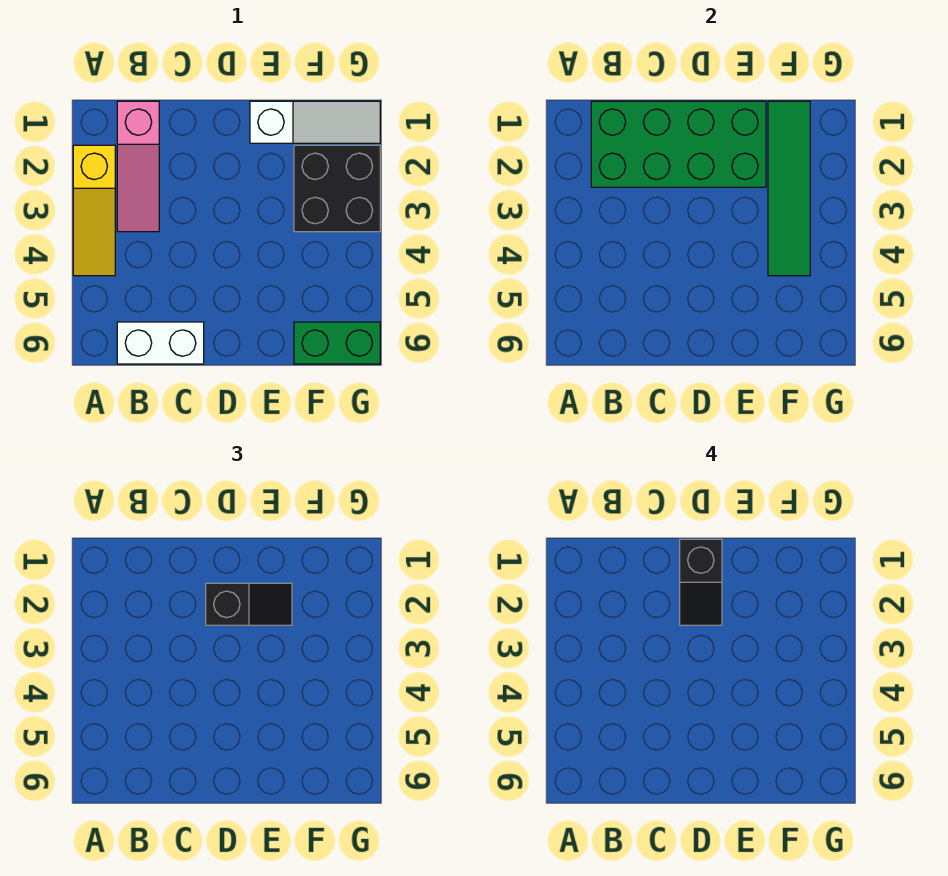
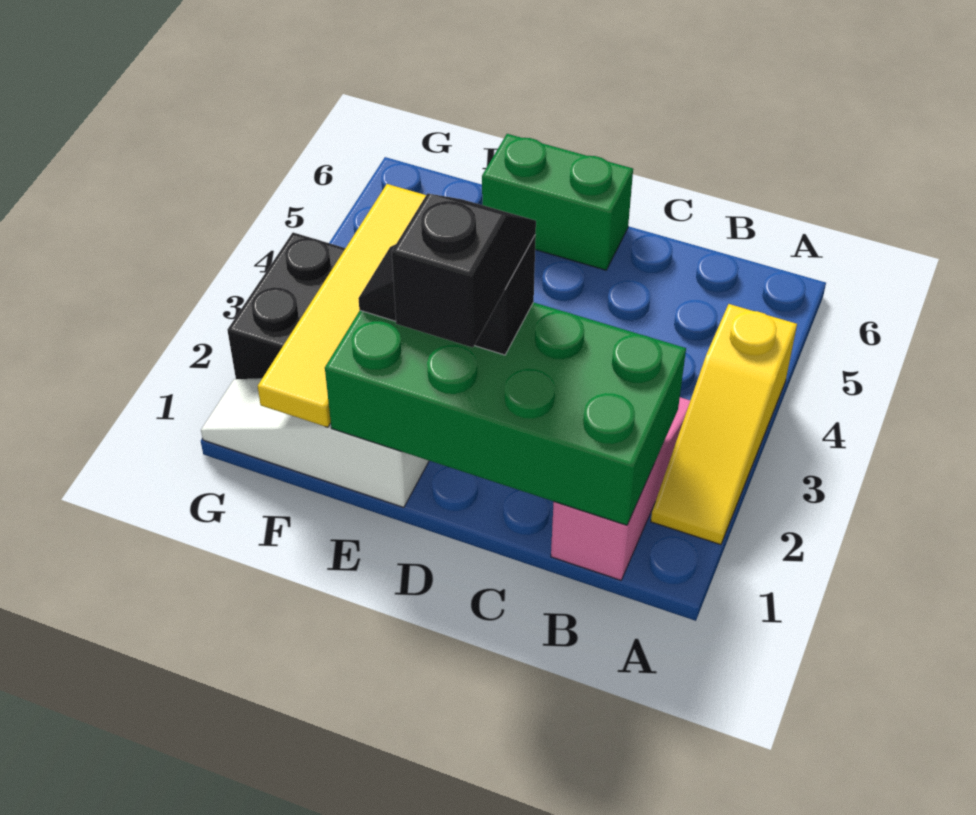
yellow 1x3 slope [73,145,115,276] -> yellow 1x3 slope turned to [651,304,797,545]
white 1x2 brick [117,322,204,364] -> none
green 1x4 tile [768,101,810,276] -> yellow 1x4 tile [258,184,426,427]
green 1x2 brick [294,322,380,364] -> green 1x2 brick moved to [482,134,633,270]

